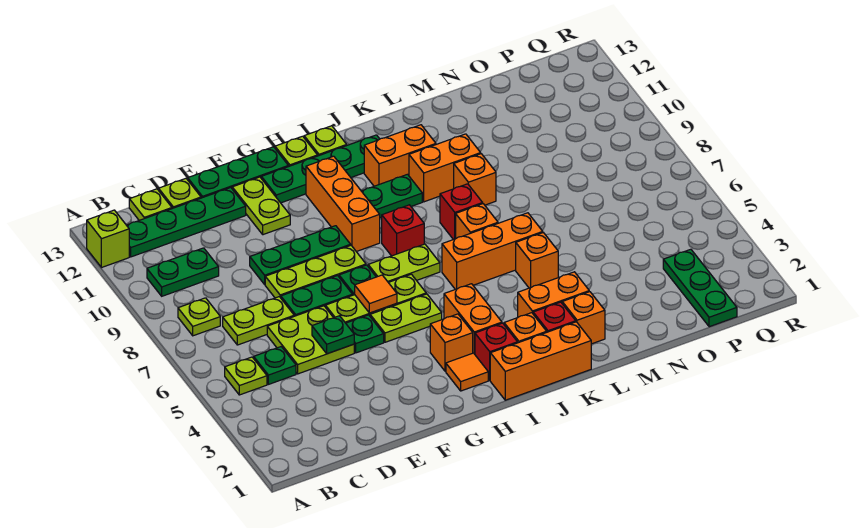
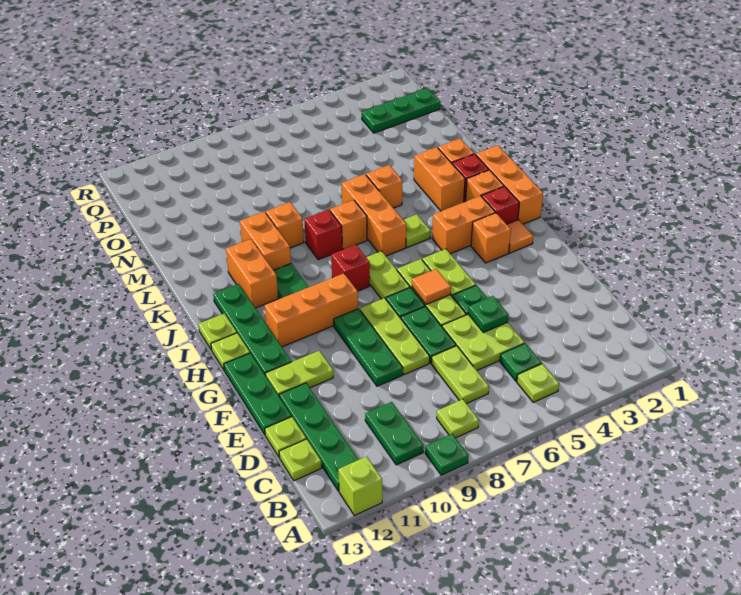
none -> green 1x1 plate [425,434,468,475]
none -> lime 1x1 plate [404,214,431,248]

